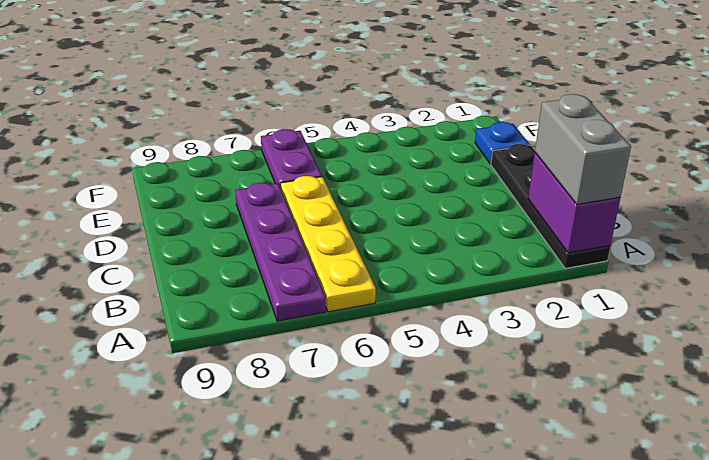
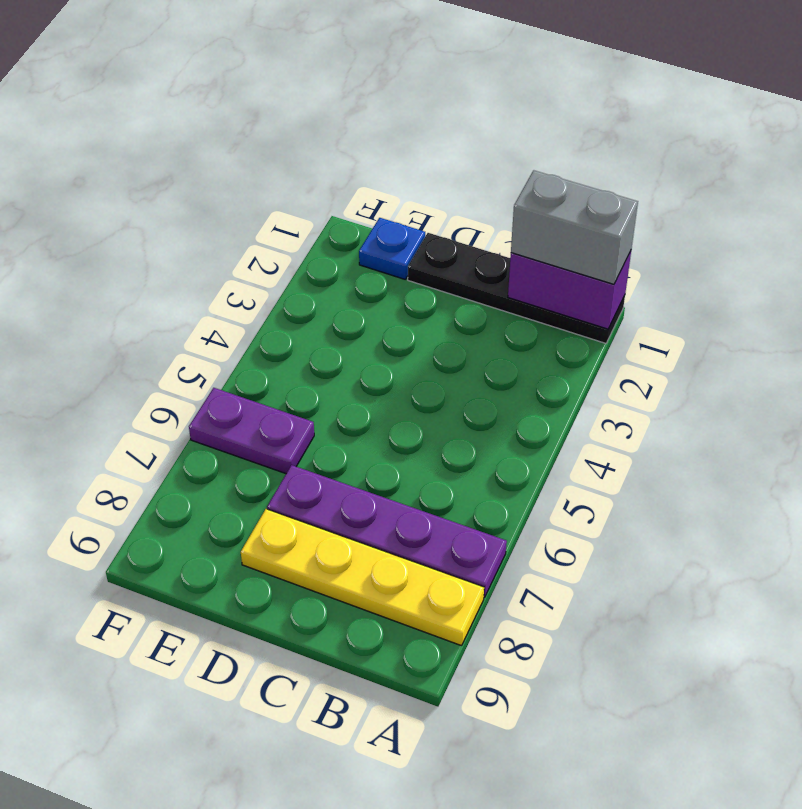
yellow 1x4 plate [280,176,376,312] -> yellow 1x4 plate moved to [241,509,484,646]

